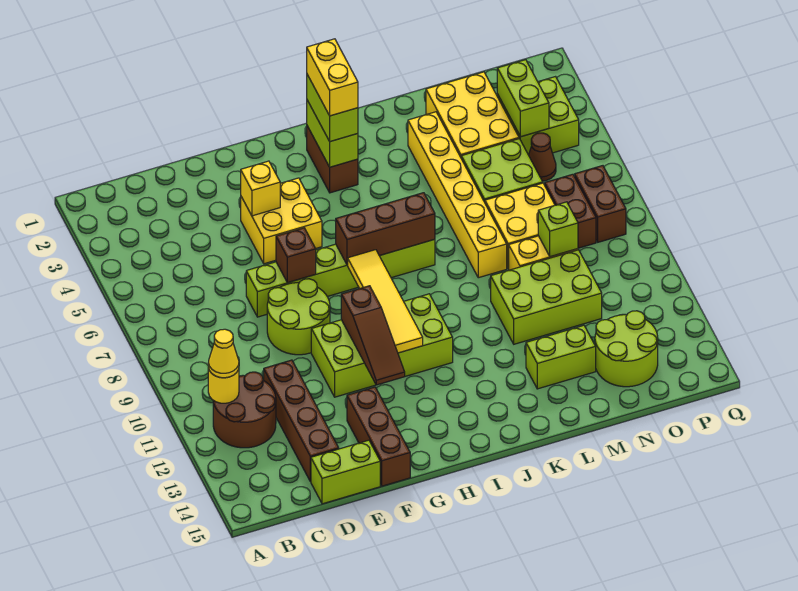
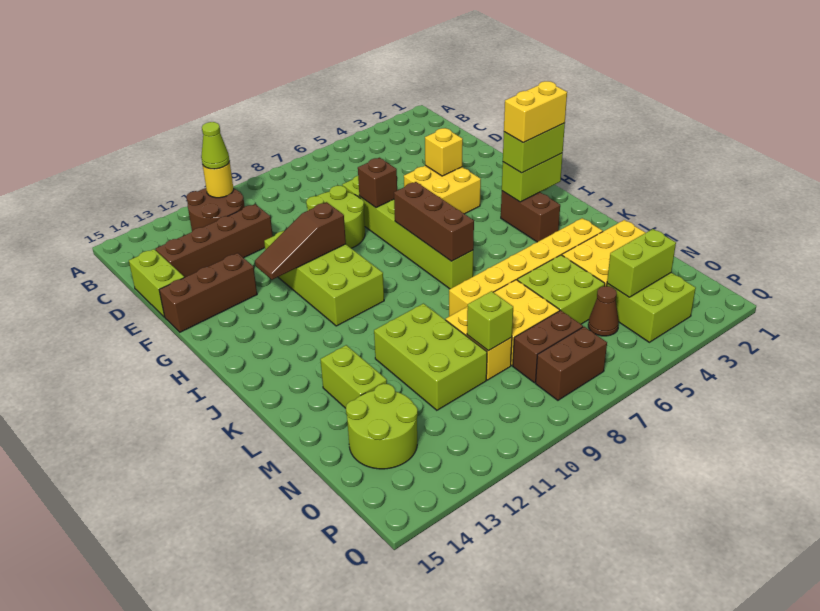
yellow 1x1 cone [208,329,239,378] -> lime 1x1 cone [201,122,230,169]
yellow 1x4 tile [348,250,423,353] -> none
brown 1x2 brick [307,126,358,193] -> brown 1x2 brick turned to [501,191,560,242]

